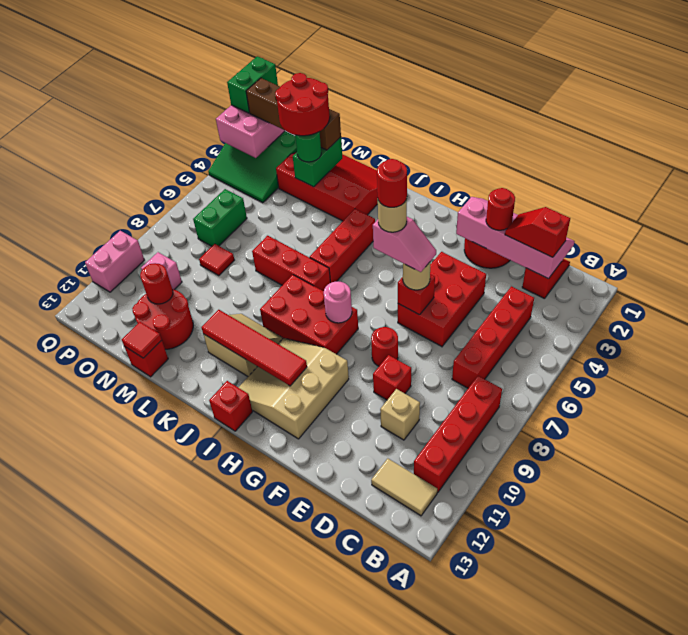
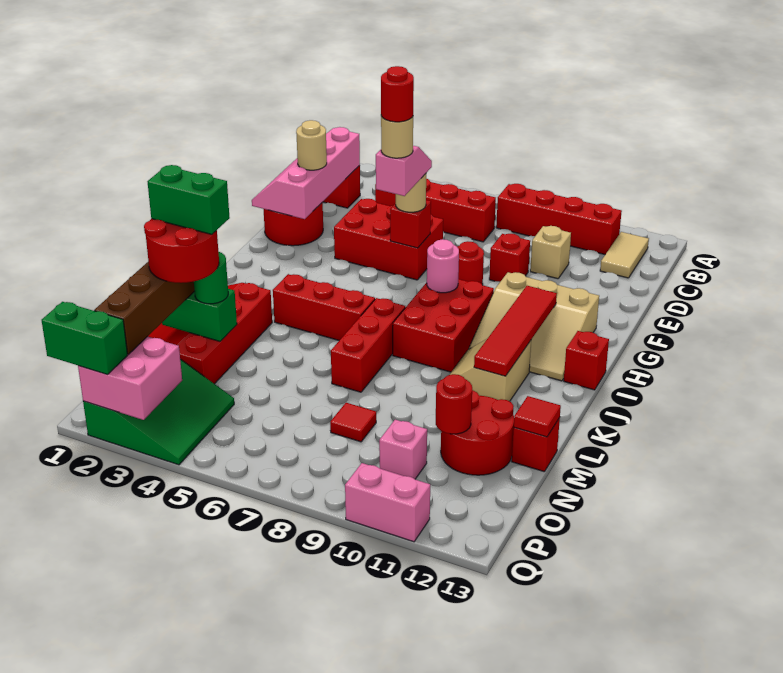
red 1x2 slope [505,207,570,257] -> none
red 1x1 round brick [486,188,515,230] -> tan 1x1 round brick [296,120,327,170]
green 1x2 brick [193,189,247,246] -> green 1x2 brick moved to [147,165,230,234]

